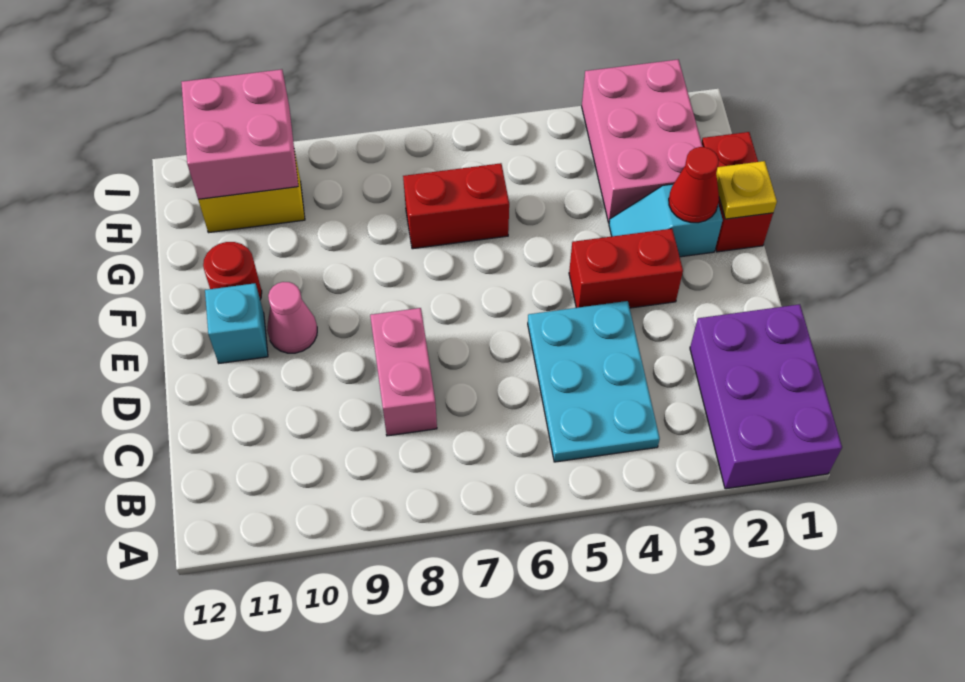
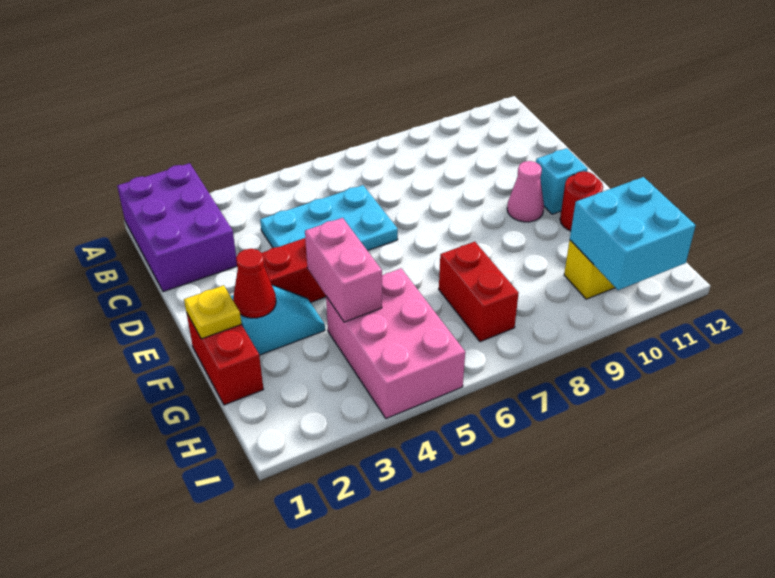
cyan 2x3 plate [528,301,660,462] -> cyan 2x3 plate turned to [260,185,398,251]
pink 1x2 brick [370,308,437,436] -> pink 1x2 brick moved to [305,218,382,322]
pink 2x3 brick [582,60,703,223] -> pink 2x3 brick moved to [326,269,465,418]
red 1x2 brick [403,163,509,249] -> red 1x2 brick turned to [439,242,519,342]
pink 2x2 brick [181,69,298,200] -> cyan 2x2 brick [570,177,696,290]

